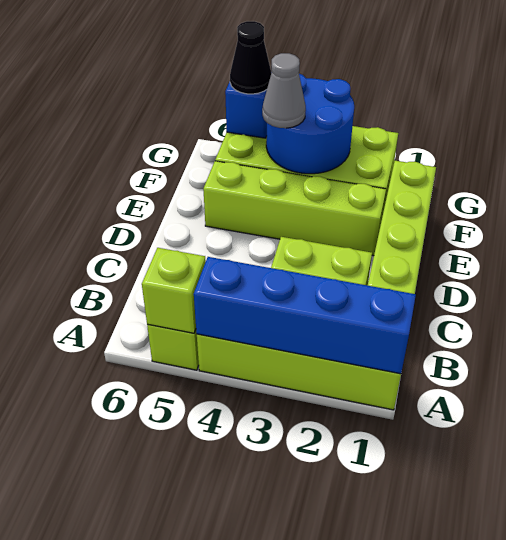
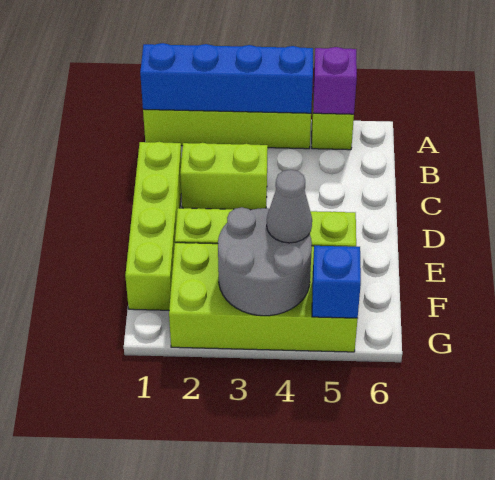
lime 1x1 brick [142,248,206,333] -> purple 1x1 brick [313,47,357,114]
blue 2x2 round brick [266,74,354,174] -> grey 2x2 round brick [218,207,312,316]
black 1x1 cone [230,21,272,94] -> none

